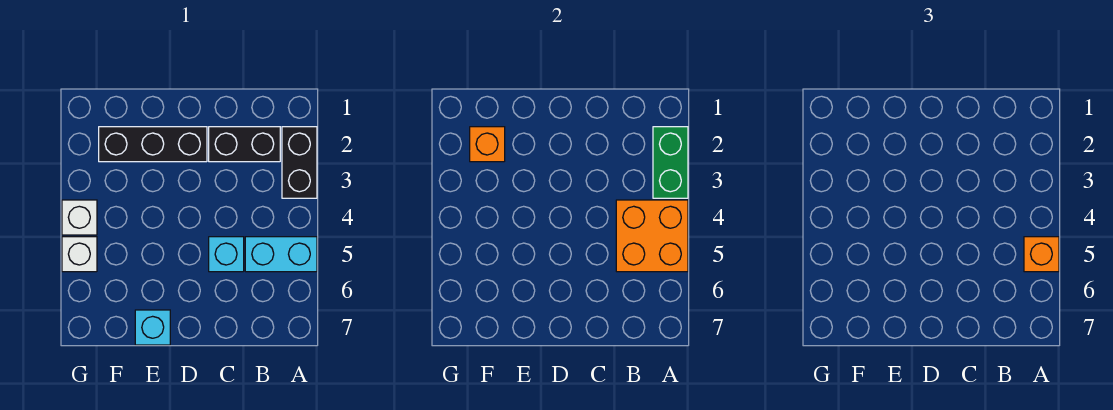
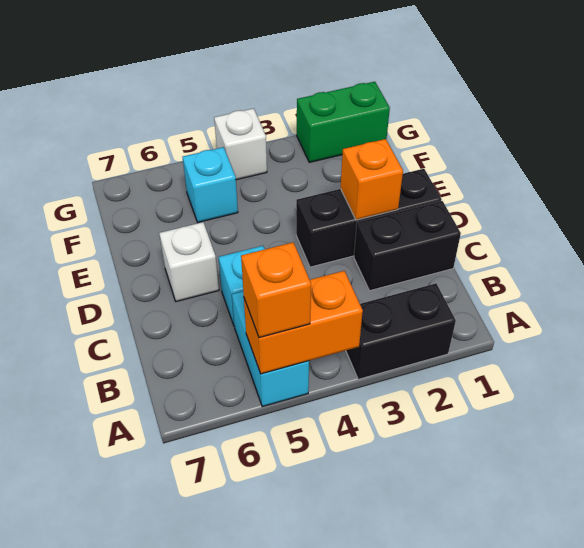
green 1x2 brick [653,127,688,198] -> green 1x2 brick moved to [297,82,390,162]
orange 2x2 brick [616,200,688,272] -> orange 1x2 brick [244,271,363,374]
black 1x2 brick [209,127,280,162] -> black 1x2 brick turned to [354,201,461,291]
black 1x3 brick [99,127,207,162] -> black 1x3 brick turned to [296,169,442,267]
cyan 1x1 brick [135,310,170,345] -> cyan 1x1 brick moved to [183,147,238,222]
orange 1x1 brick [470,127,505,162] -> orange 1x1 brick moved to [341,139,403,220]
white 1x1 brick [62,237,97,272] -> white 1x1 brick moved to [159,222,219,302]

